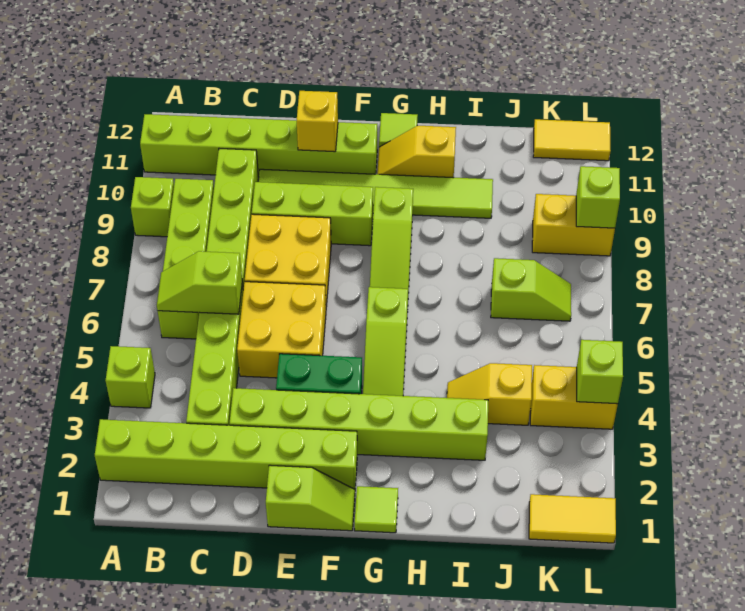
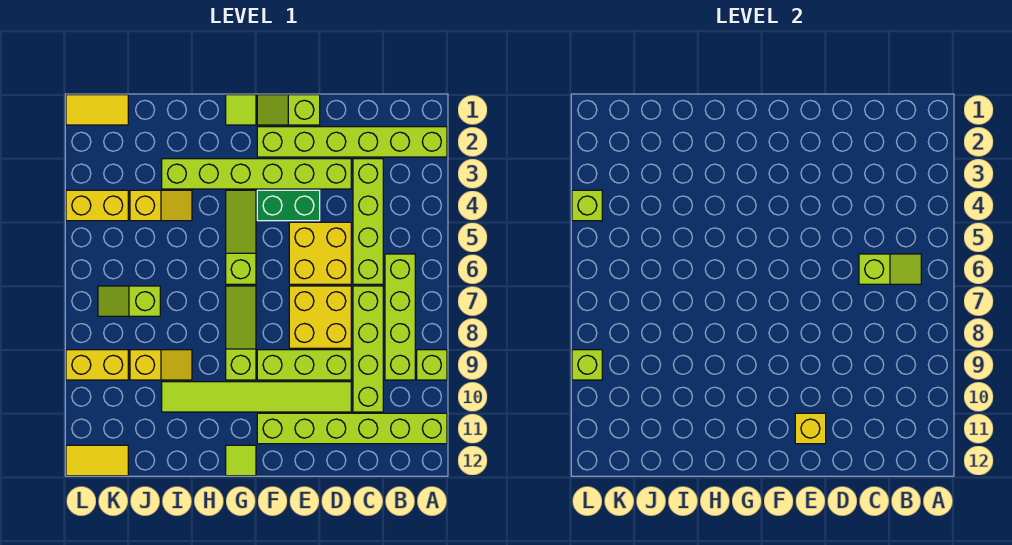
lime 1x1 brick [105,346,155,408] -> none
yellow 1x2 slope [377,126,456,178] -> yellow 1x2 slope moved to [130,350,192,380]

